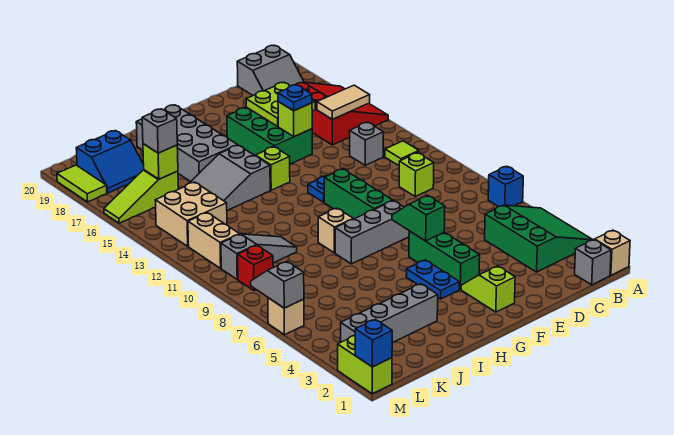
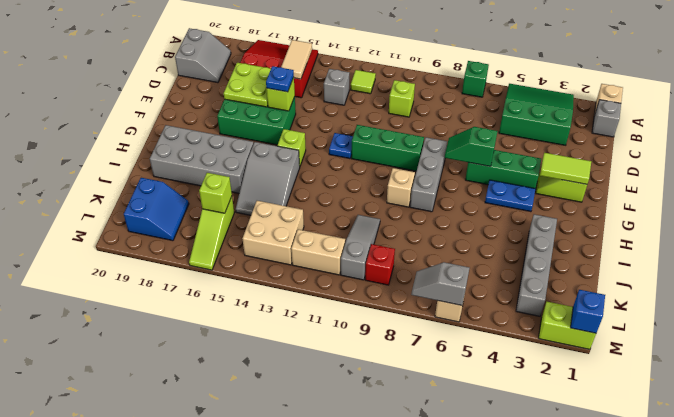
blue 1x1 brick [488,167,523,207] -> green 1x1 brick [462,61,489,97]
grey 1x1 brick [142,109,177,153] -> none
lime 1x2 tile [57,165,107,202] -> lime 1x2 tile moved to [540,153,591,184]

